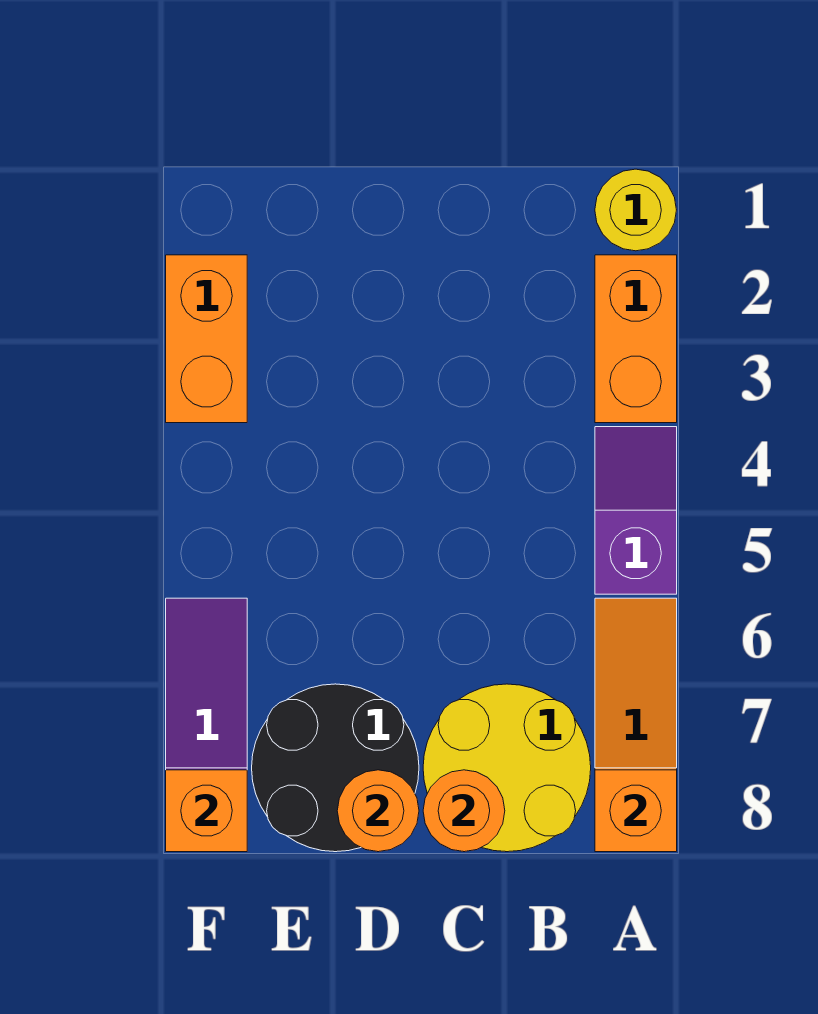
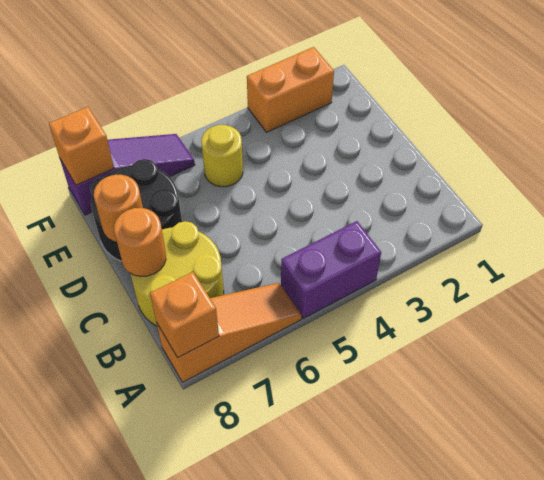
yellow 1x1 round brick [595,169,676,251] -> yellow 1x1 round brick moved to [201,125,243,187]
orange 1x2 brick [595,255,677,423] -> none
purple 1x2 slope [595,427,677,594] -> purple 1x2 brick [281,221,381,319]

